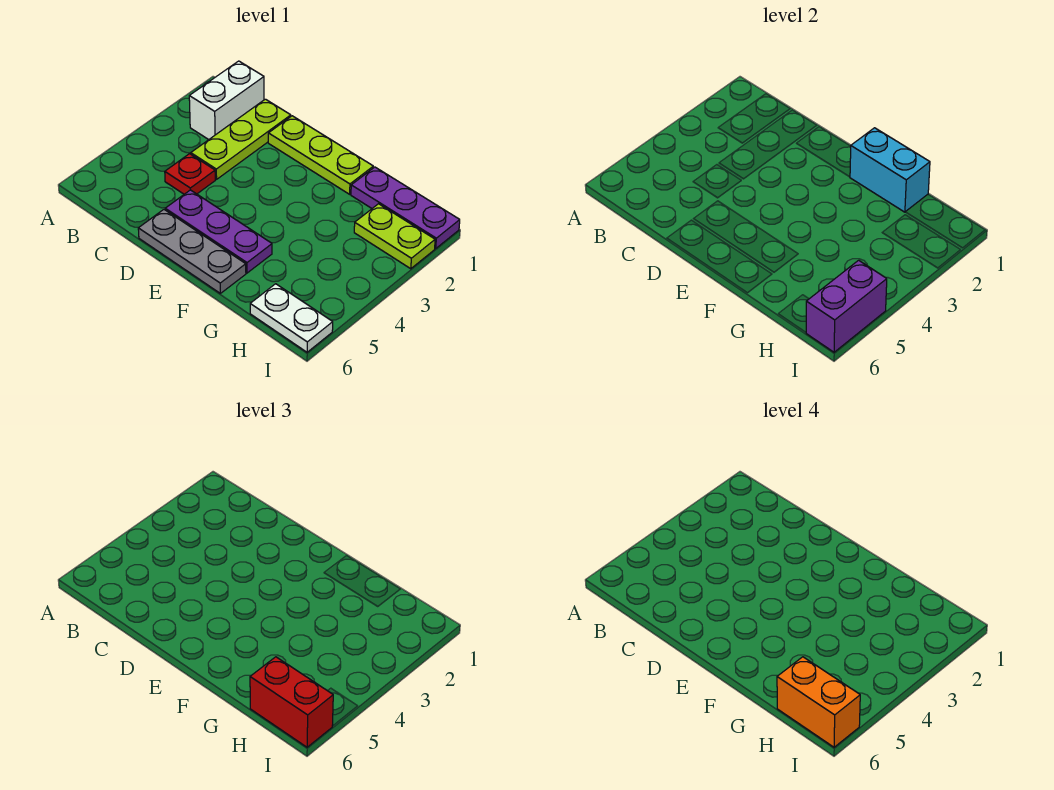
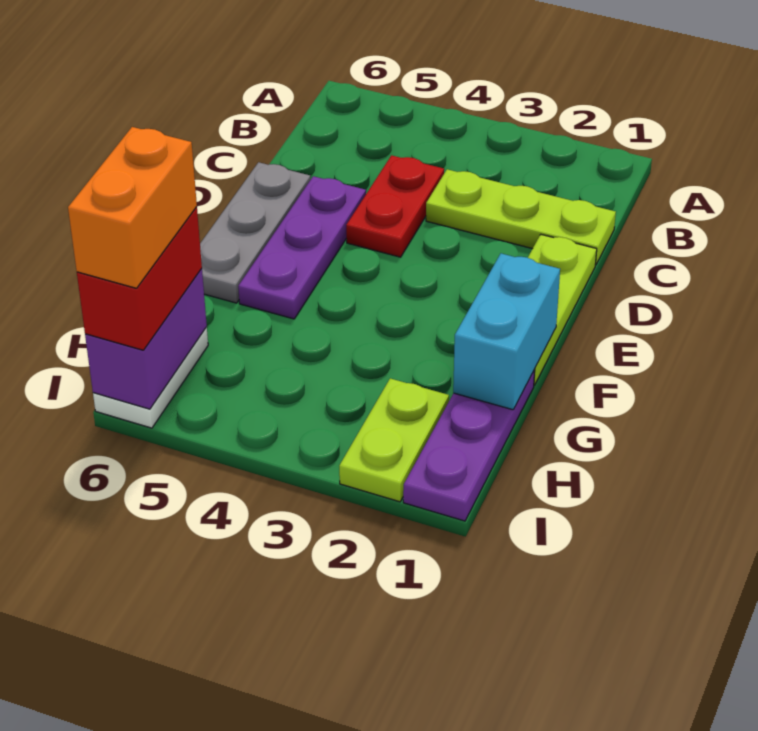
white 1x2 brick [189,61,264,140] -> none
red 1x1 plate [165,154,215,194] -> red 1x2 plate [346,155,444,257]
purple 1x2 brick [806,260,887,352] -> purple 1x2 brick turned to [85,269,207,409]

